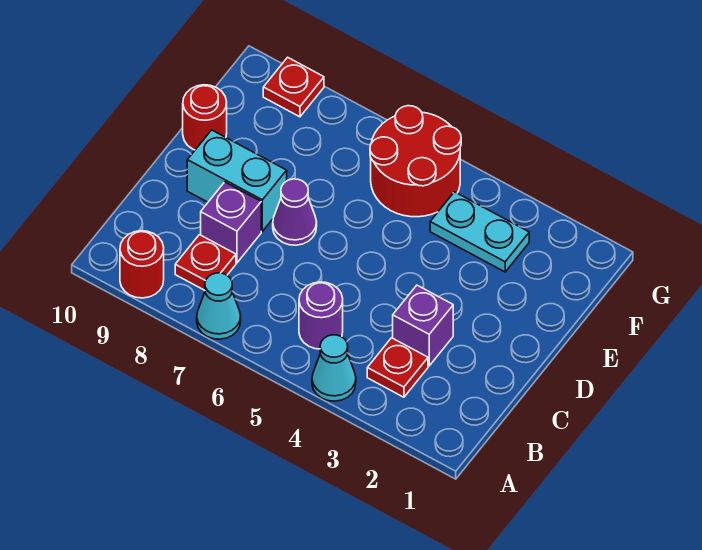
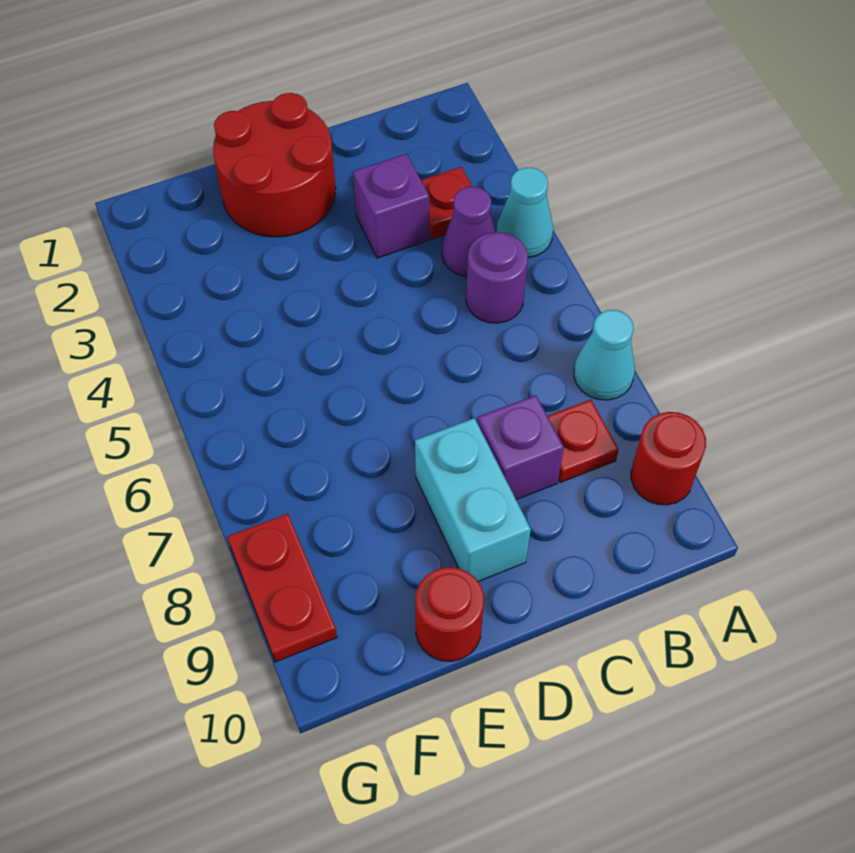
purple 1x1 cone [273,179,317,245] -> purple 1x1 cone moved to [442,187,495,276]
cyan 1x2 plate [430,192,529,272] -> none
red 2x2 round brick [370,106,461,217] -> red 2x2 round brick moved to [213,93,336,237]
red 1x1 plate [263,57,324,117] -> red 1x2 plate [227,514,337,662]

